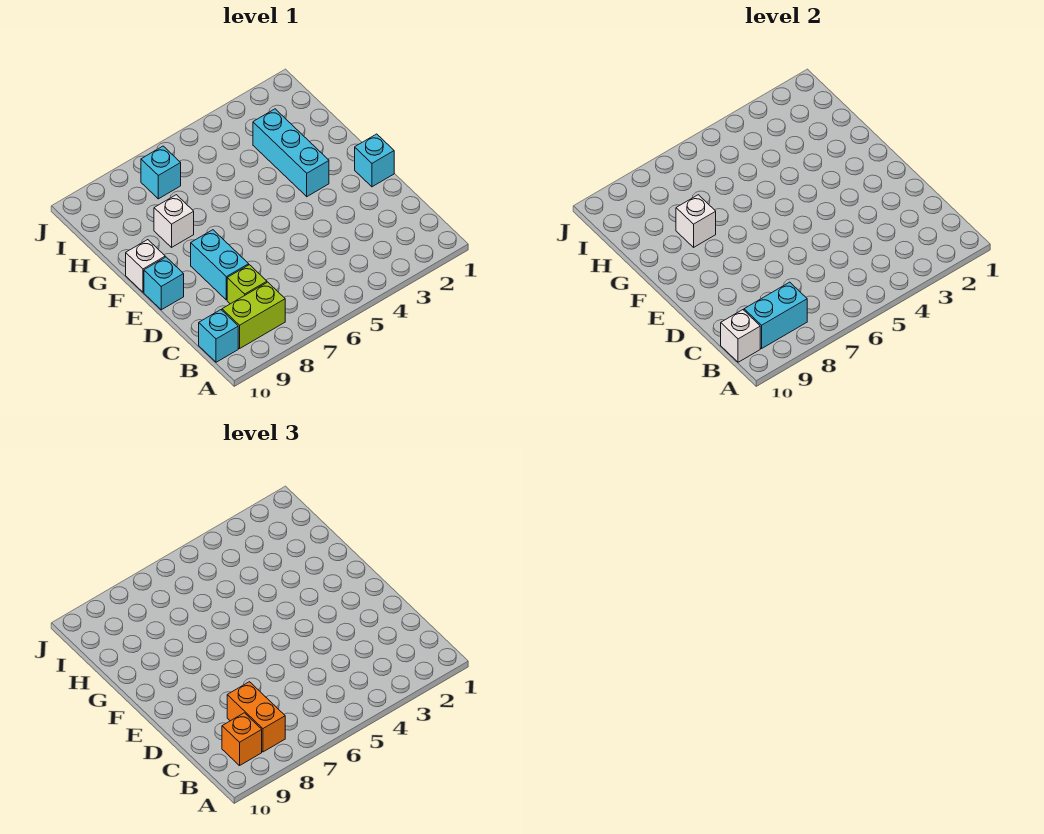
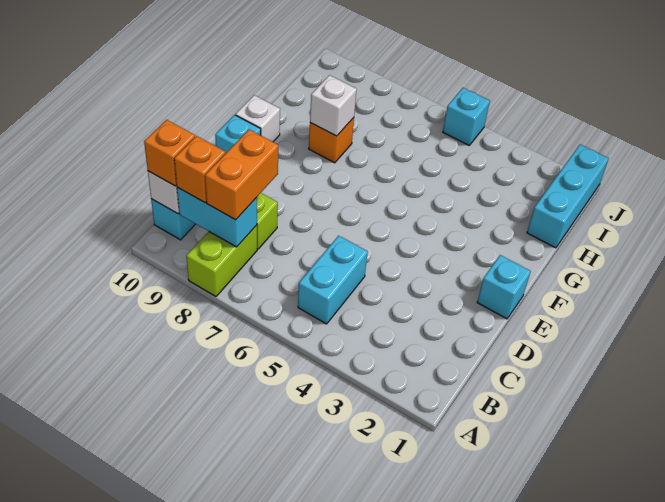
lime 1x2 brick [222,282,285,349] -> lime 1x2 brick turned to [186,225,257,296]
none -> orange 1x1 brick [144,120,195,186]
cyan 1x2 brick [191,230,249,300] -> cyan 1x2 brick moved to [298,236,368,324]
cyan 1x3 brick [253,109,329,197] -> cyan 1x3 brick moved to [527,144,609,248]
white 1x1 brick [154,195,194,247] -> orange 1x1 brick [309,118,354,163]
cyan 1x1 brick [141,146,181,199] -> cyan 1x1 brick moved to [443,88,490,145]

